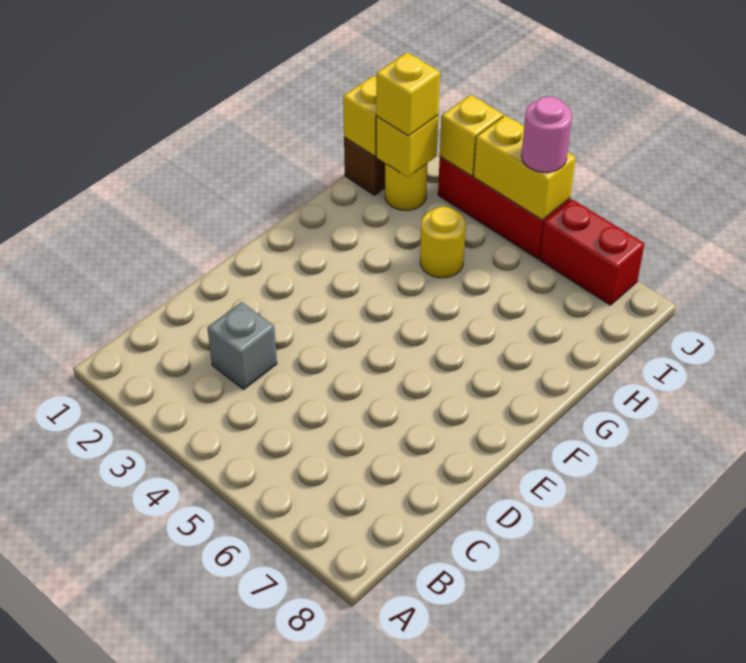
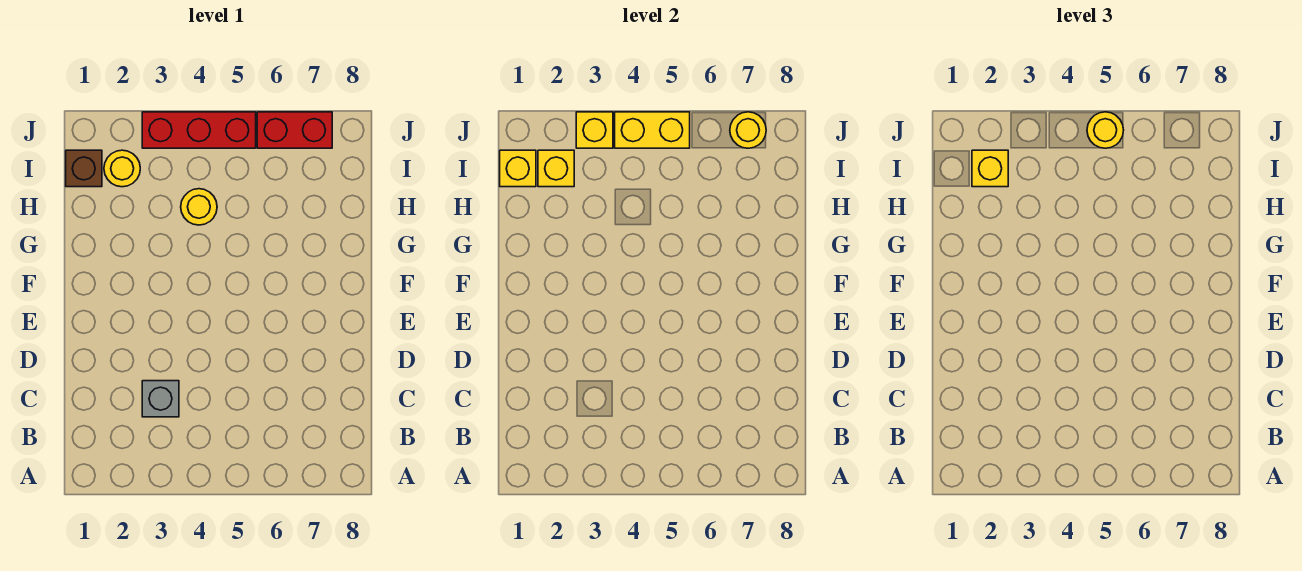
pink 1x1 round brick [522,96,572,172] -> yellow 1x1 round brick [1087,112,1124,148]
none -> yellow 1x1 round brick [730,112,766,148]

